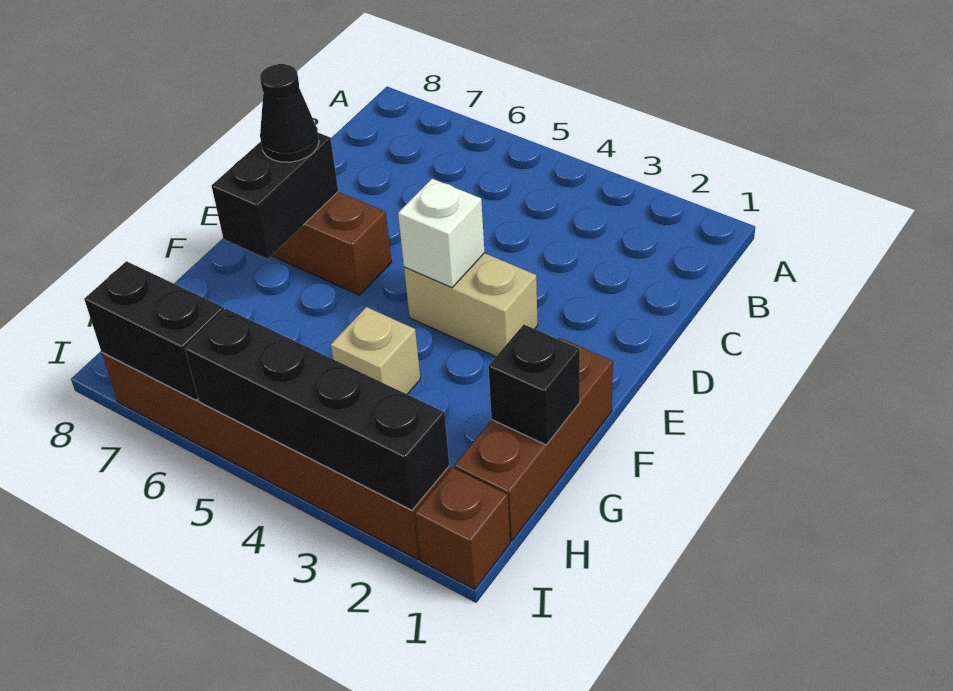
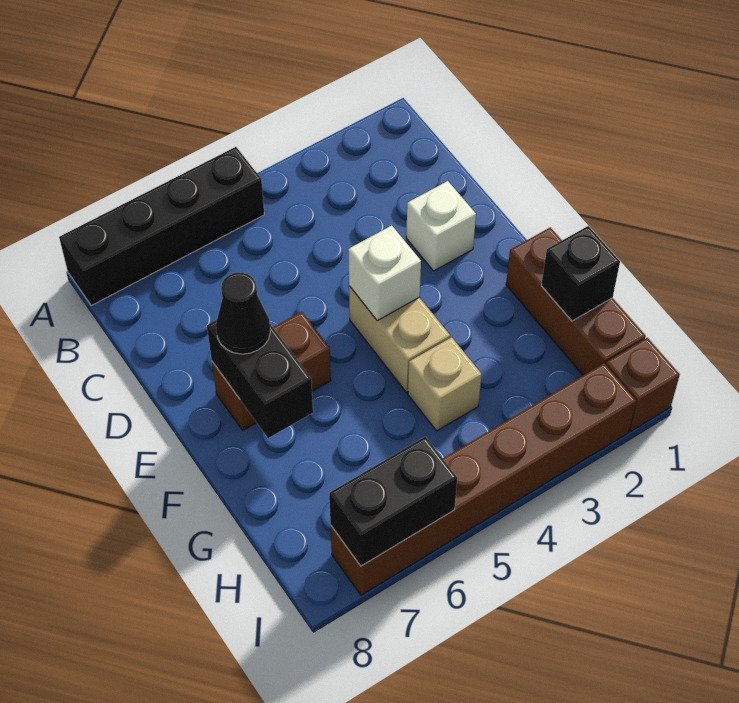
none -> white 1x1 brick [406,181,476,271]
tan 1x2 brick [404,253,538,357] -> tan 1x2 brick turned to [349,286,450,392]
black 1x4 brick [185,309,449,510] -> black 1x4 brick moved to [59,147,264,306]

